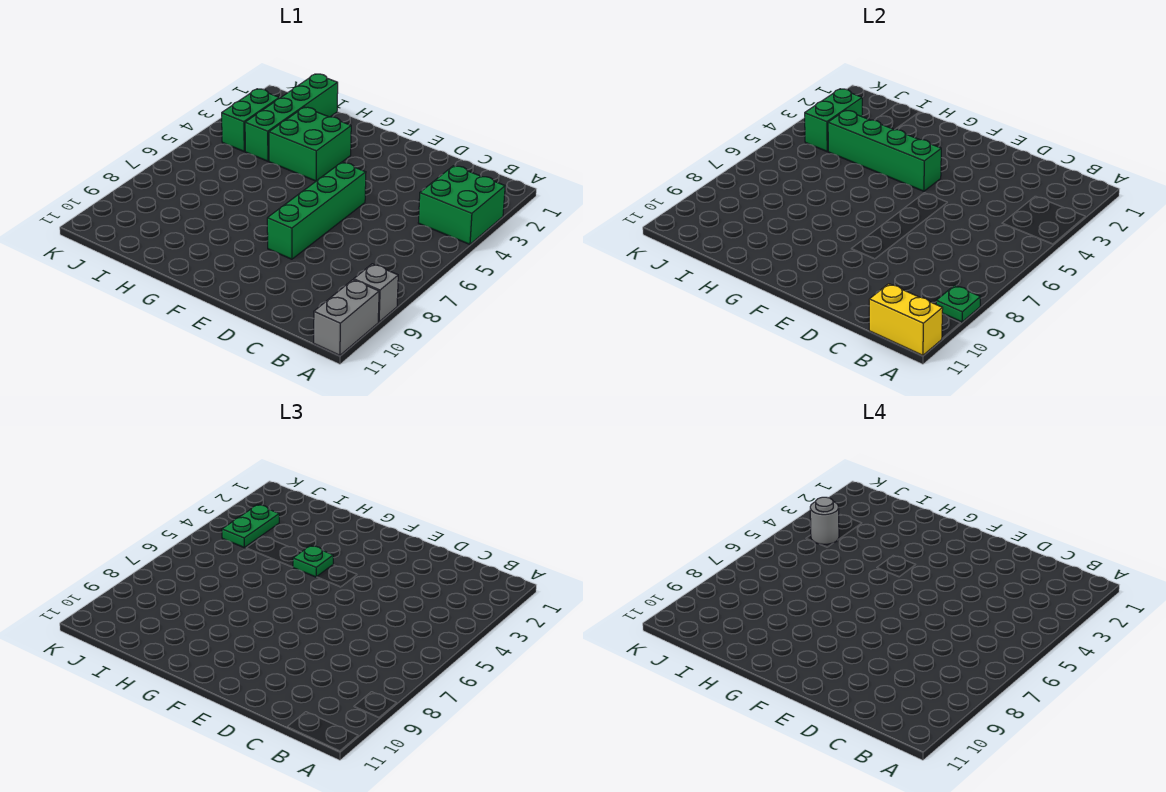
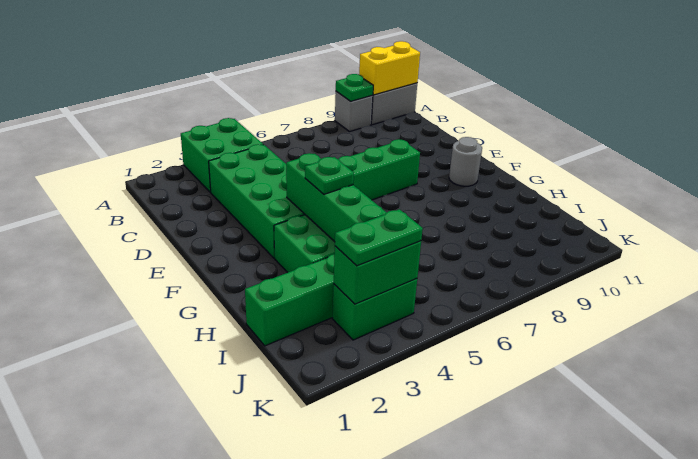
yellow 1x2 brick [869,284,943,355] -> yellow 1x2 brick turned to [359,41,420,95]
none -> green 2x4 brick [209,144,305,258]
grey 1x1 round brick [810,497,839,544] -> grey 1x1 round brick moved to [449,137,482,186]

